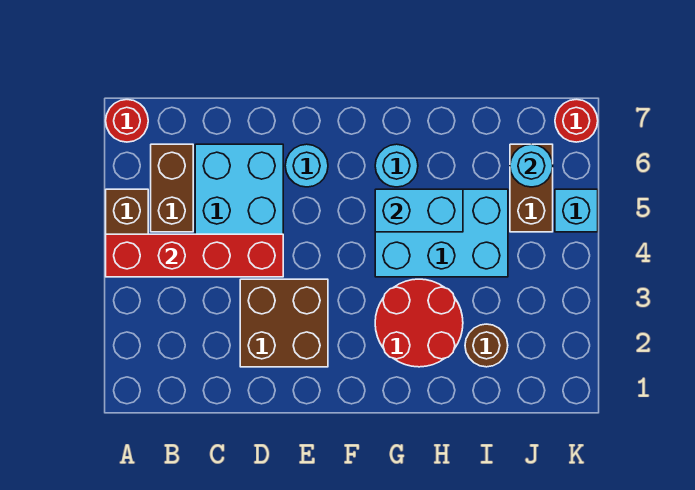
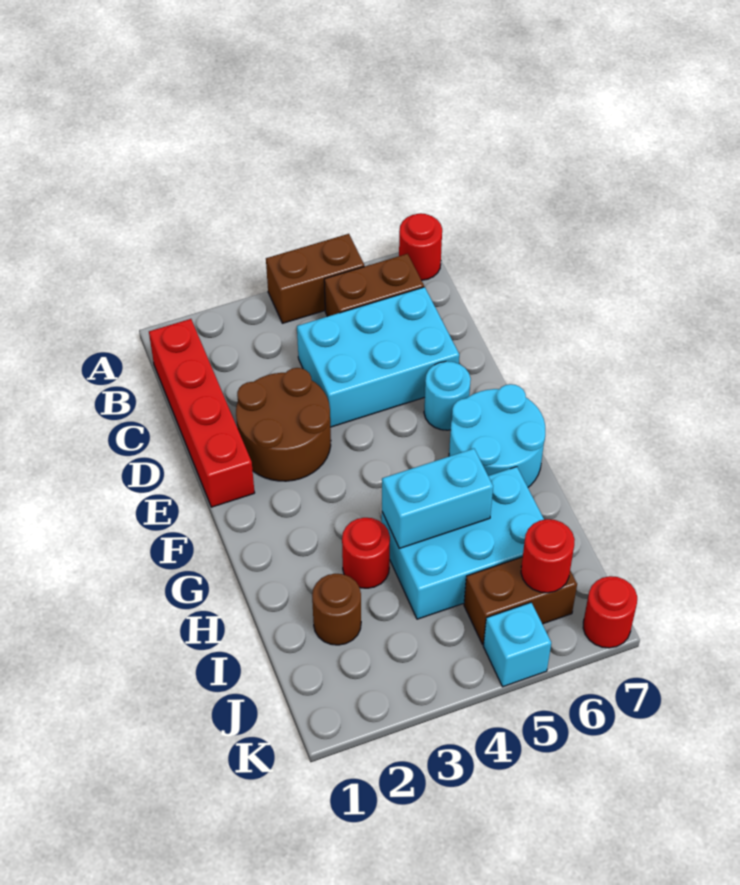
red 1x4 brick [106,234,283,277] -> red 1x4 brick moved to [149,319,255,507]
brown 2x2 brick [240,279,328,367] -> brown 2x2 round brick [236,368,331,481]
red 2x2 round brick [375,279,463,367] -> red 1x1 round brick [342,518,390,588]
cyan 2x3 brick [375,189,508,277] -> cyan 2x3 brick turned to [382,467,544,619]
cyan 1x2 brick [375,189,463,232] -> cyan 1x2 brick turned to [382,449,493,548]
cyan 1x1 round brick [375,144,418,187] -> cyan 2x2 round brick [449,384,545,487]
cyan 1x1 round brick [510,144,553,187] -> red 1x1 round brick [521,519,575,593]

